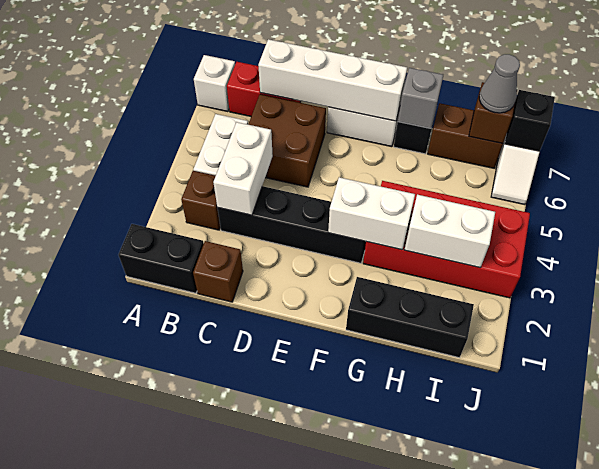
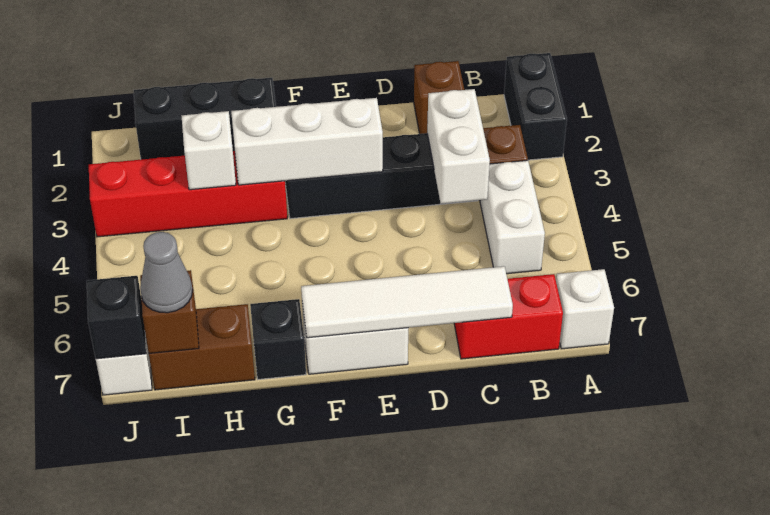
black 1x2 brick [119,224,204,293] -> black 1x2 brick turned to [504,53,567,160]
brown 2x2 brick [248,94,326,187] -> none
white 1x4 brick [258,39,407,121] -> white 1x4 tile [301,266,513,338]
white 1x2 brick [328,177,415,250] -> white 1x3 brick [231,98,383,185]
red 2x4 brick [363,181,530,298] -> red 1x4 brick [89,151,287,237]
grey 1x1 brick [398,68,443,128] -> none
white 1x2 brick [405,195,495,268] -> white 1x1 brick [182,111,236,190]

